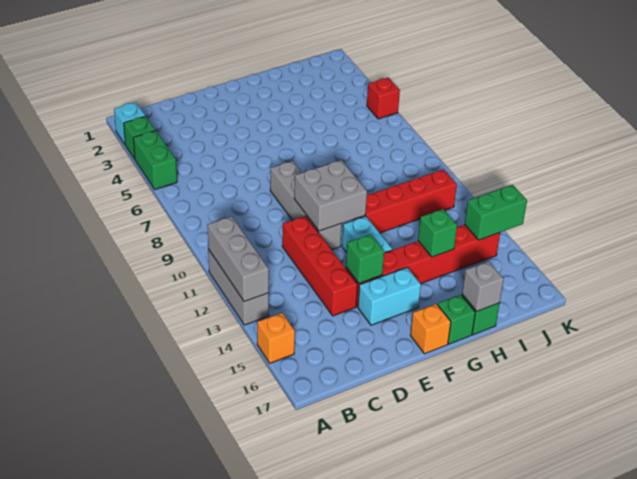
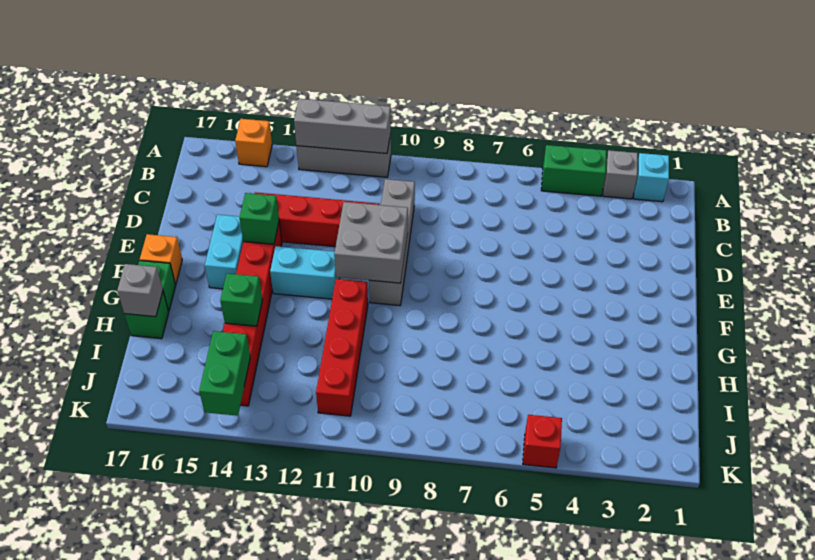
green 1x1 brick [124,116,155,159] -> grey 1x1 brick [603,150,638,199]
grey 1x4 brick [270,161,342,250] -> grey 1x4 brick turned to [369,179,415,306]

